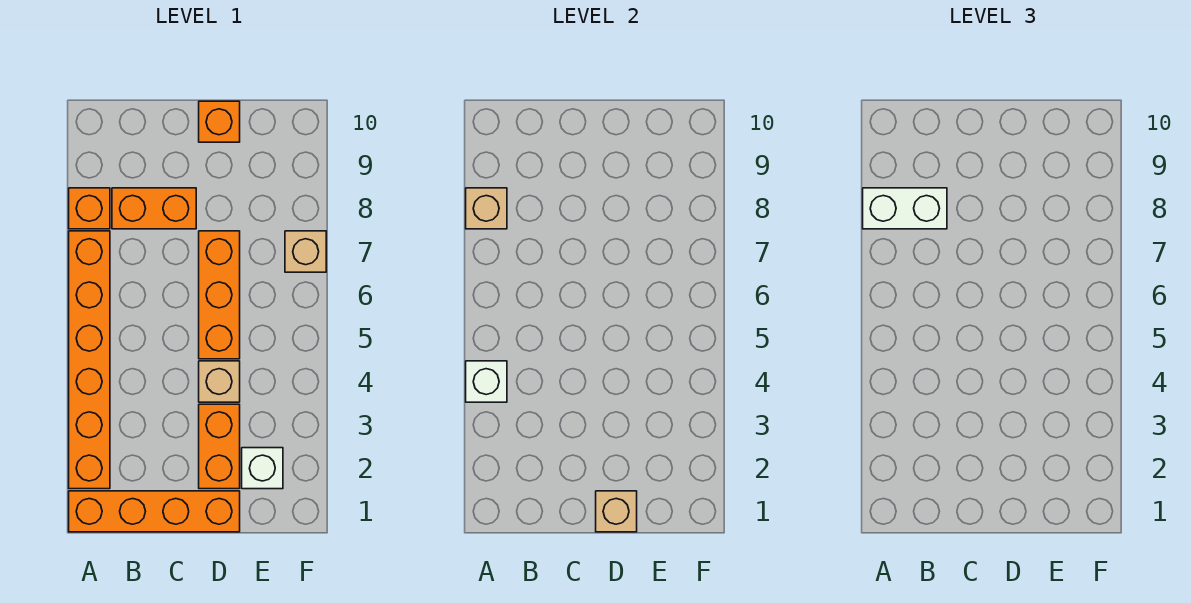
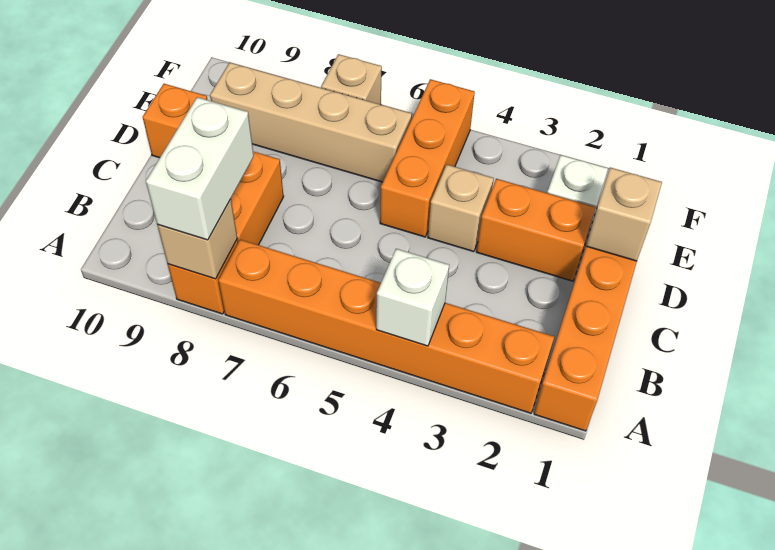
orange 1x3 brick [199,231,240,359] -> orange 1x3 brick turned to [380,79,475,237]
none -> tan 1x4 brick [210,62,412,182]

